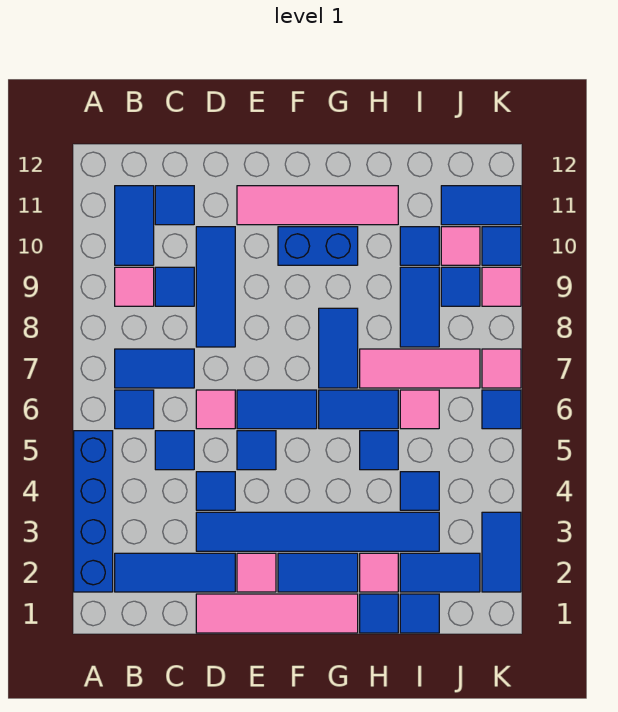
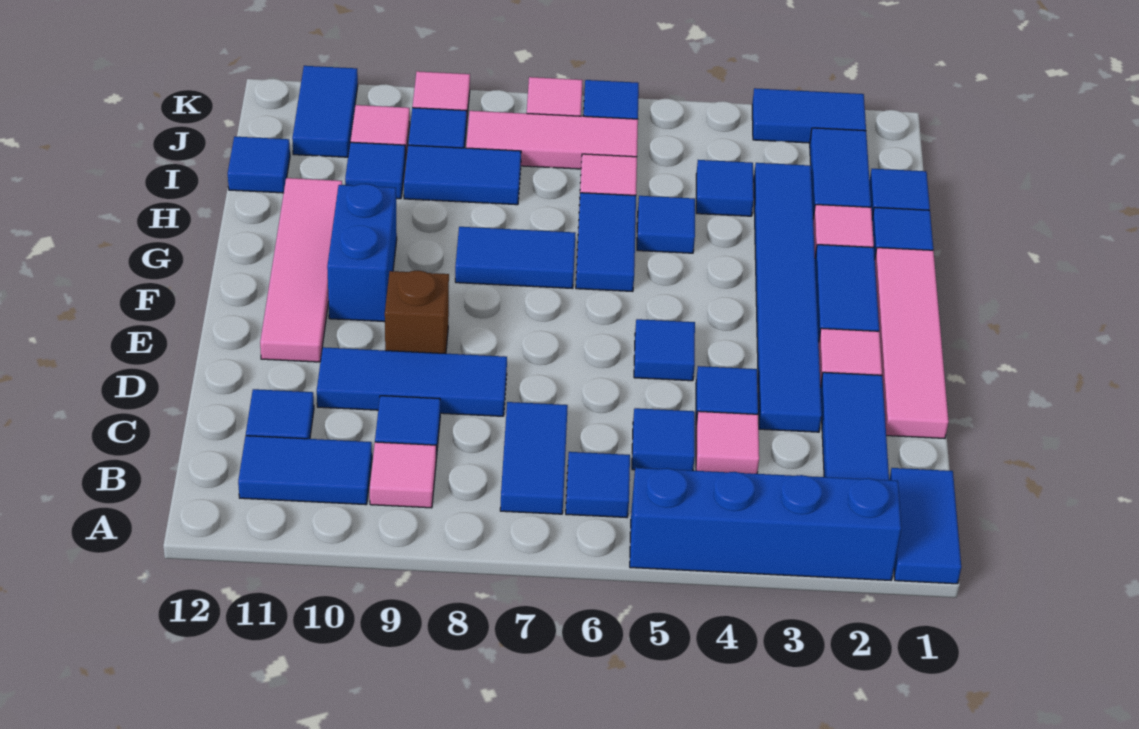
pink 1x1 tile [196,390,235,429] -> pink 1x1 tile moved to [696,411,759,474]
blue 1x2 tile [237,390,317,429] -> blue 1x2 tile moved to [889,468,961,584]
none -> brown 1x1 brick [385,271,449,354]
pink 1x3 tile [360,349,480,388] -> pink 1x3 tile turned to [466,111,638,169]
blue 1x1 tile [482,227,521,265] -> blue 1x1 tile moved to [228,137,290,193]

